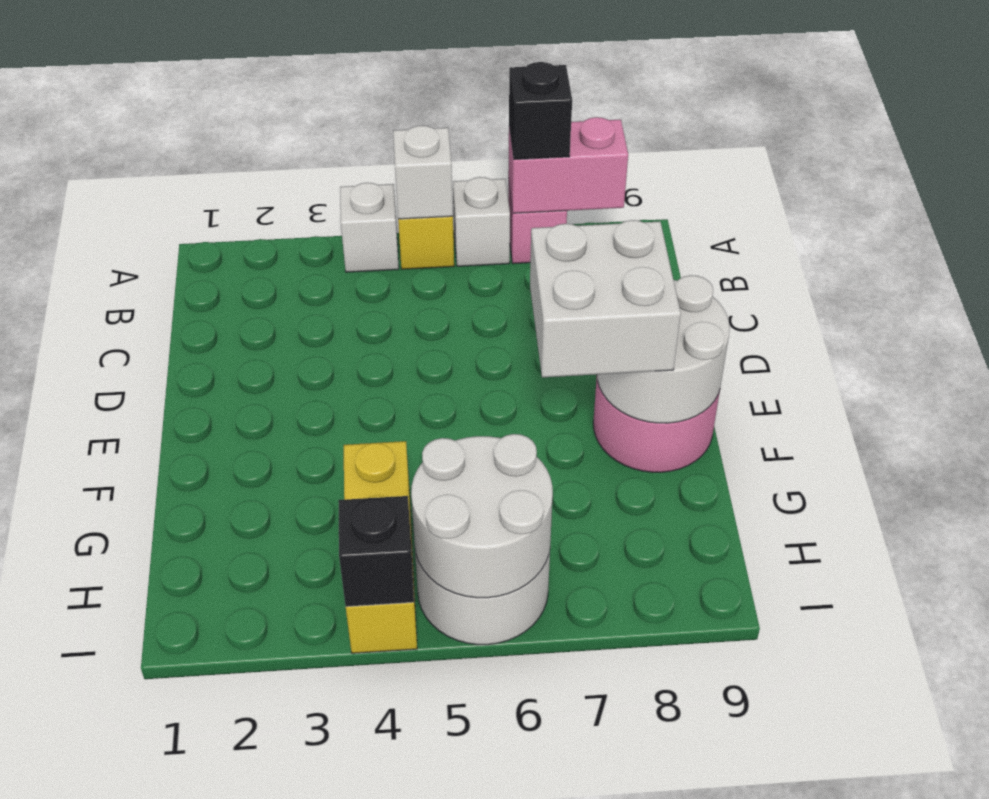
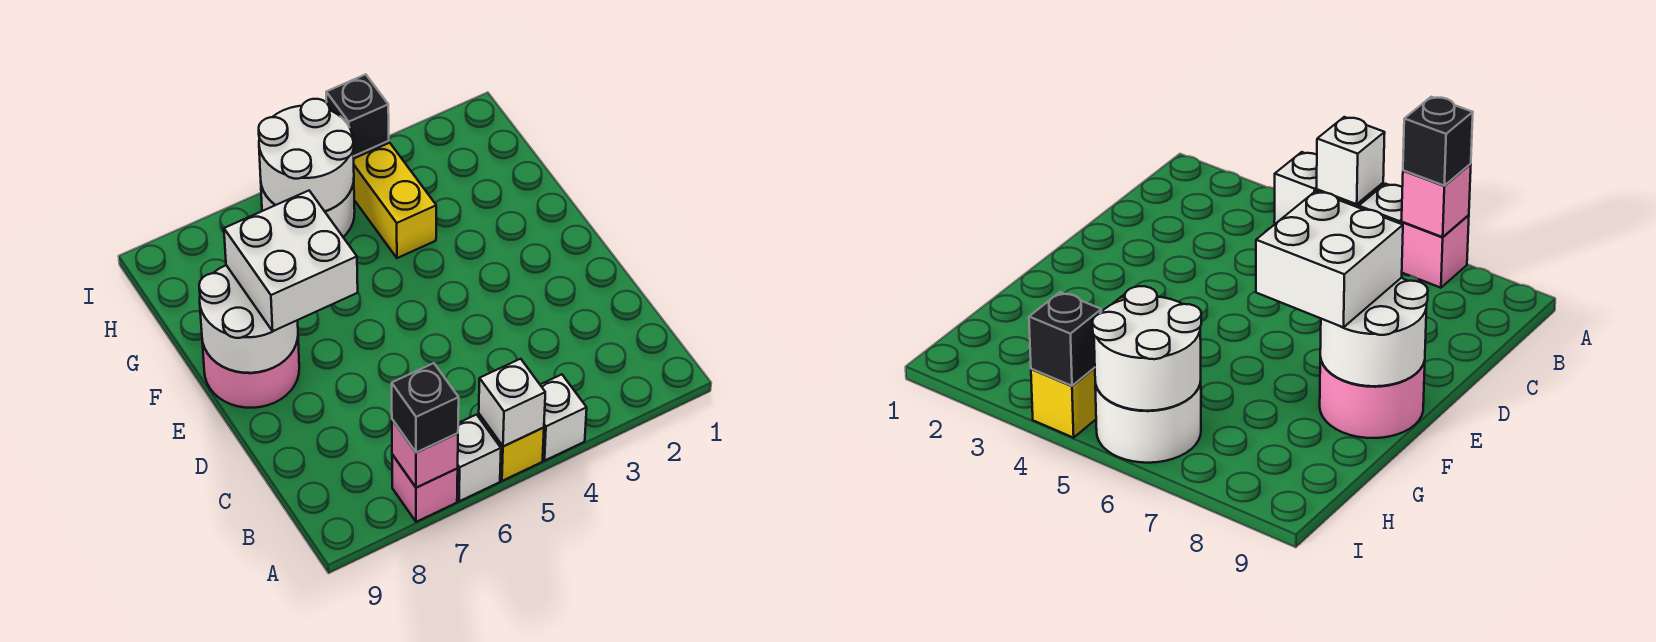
pink 1x2 brick [508,117,628,213] -> pink 1x1 brick [392,419,458,488]

